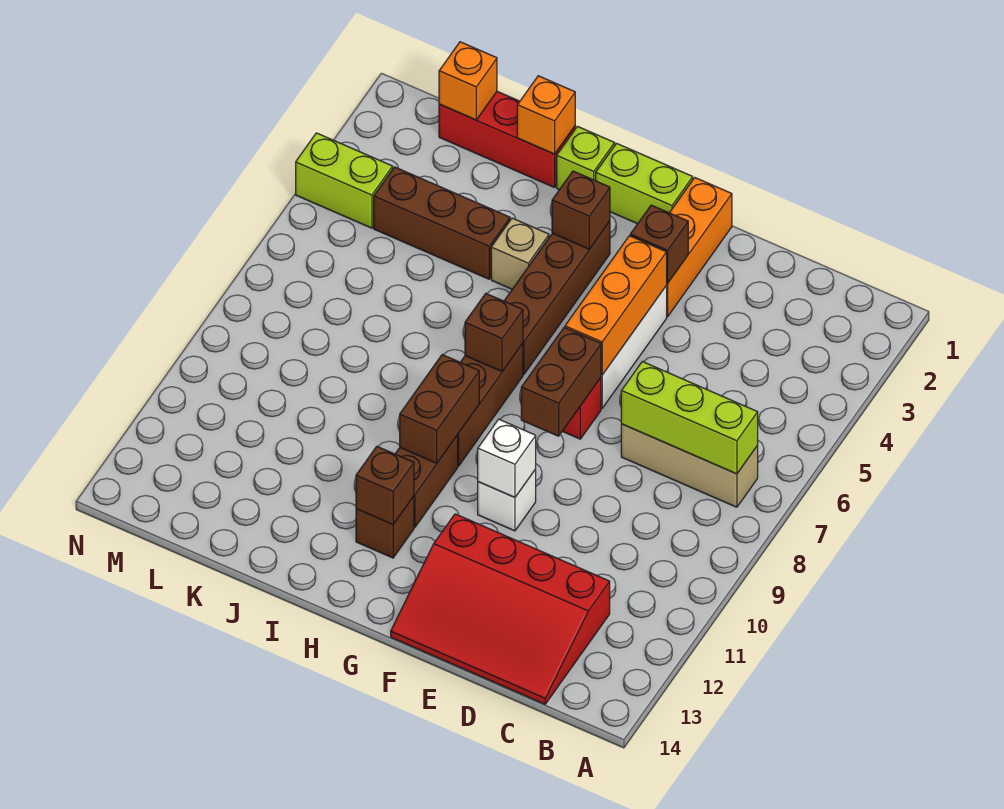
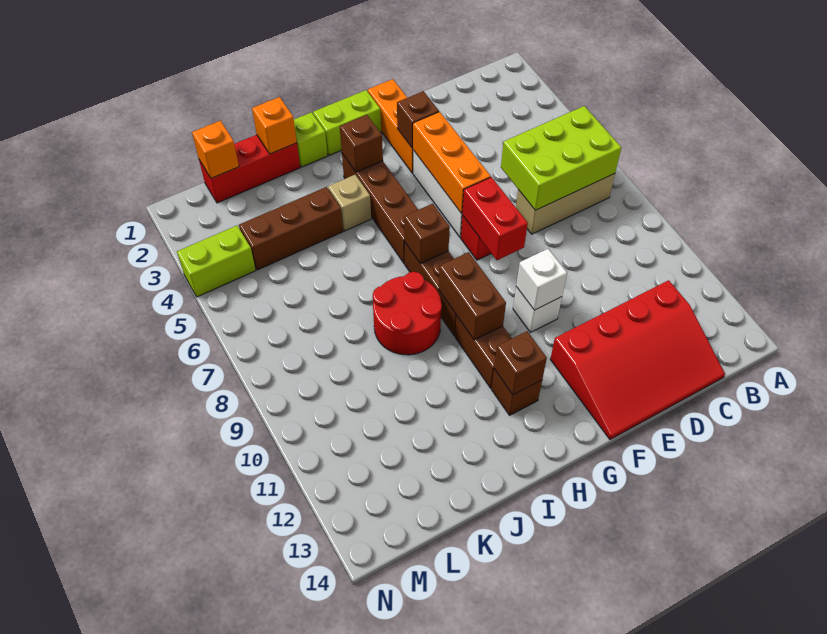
lime 1x3 brick [621,362,758,474] -> lime 2x3 brick [501,106,621,210]
brown 1x2 brick [521,328,601,436] -> red 1x2 brick [462,177,528,260]
none -> red 2x2 round brick [373,272,442,355]

